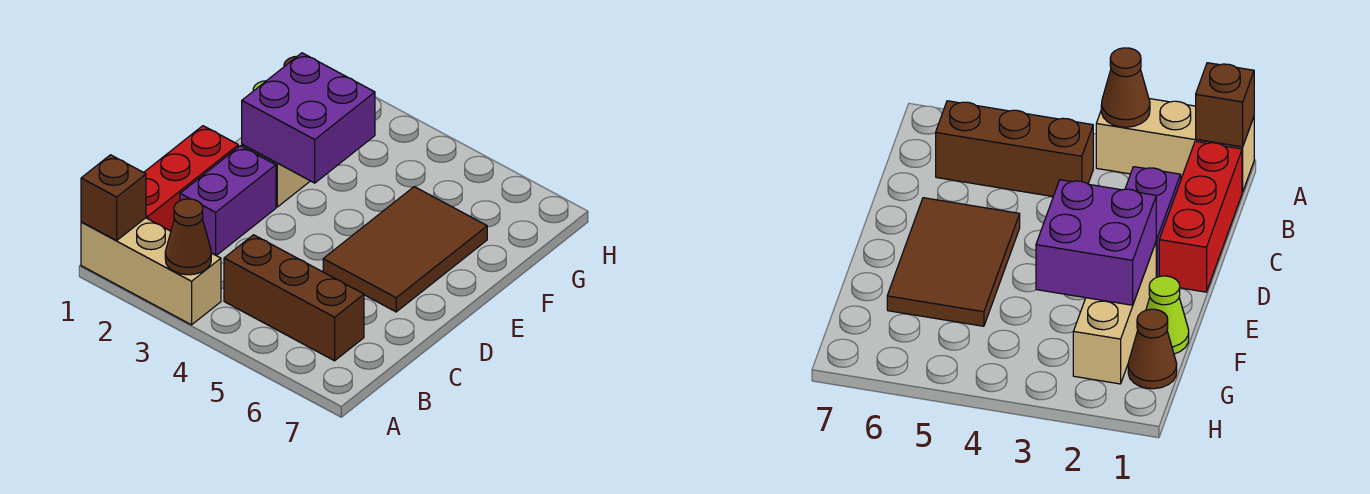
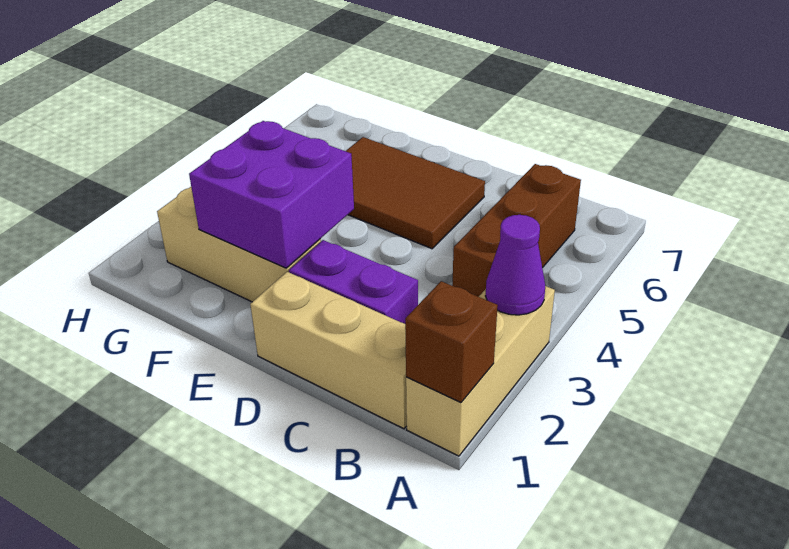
brown 1x1 cone [165,199,211,275] -> purple 1x1 cone [486,215,545,315]
red 1x3 brick [144,126,238,231] -> tan 1x3 brick [250,272,407,429]
lime 1x1 cone [1146,276,1189,354] -> none
brown 1x1 cone [1128,309,1177,389] -> none

